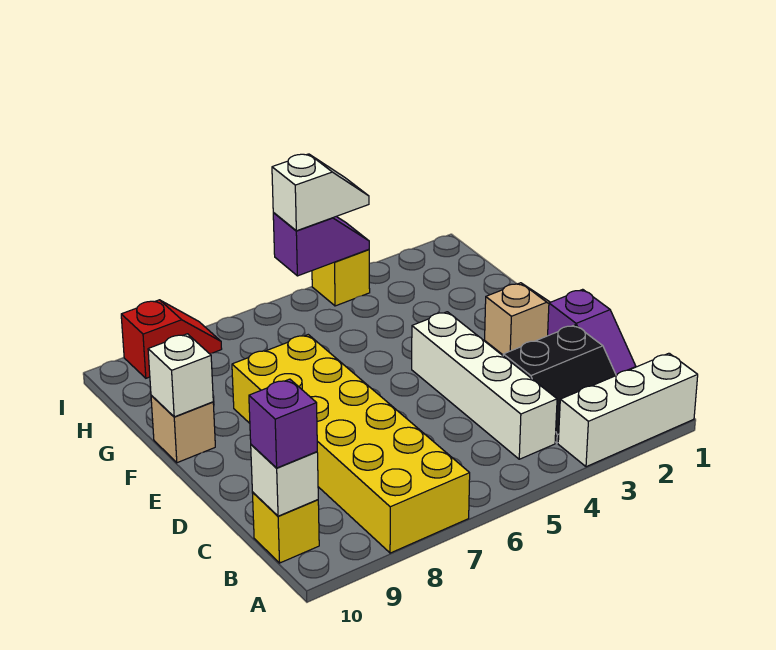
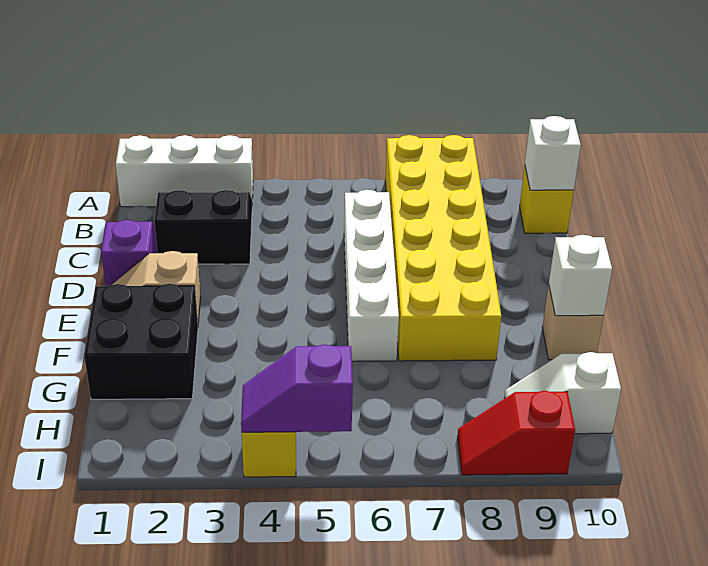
white 1x4 brick [412,312,557,459] -> white 1x4 brick moved to [344,190,399,361]
purple 1x1 brick [249,379,317,468] -> none
none -> black 2x2 brick [84,284,198,399]
white 1x2 slope [272,154,369,231] -> white 1x2 slope moved to [504,352,621,434]

